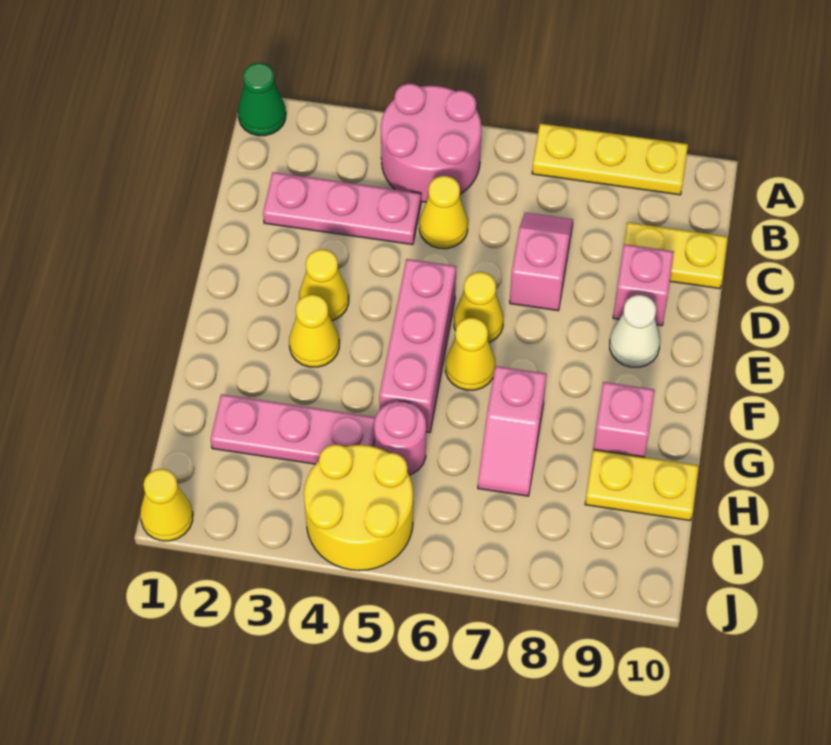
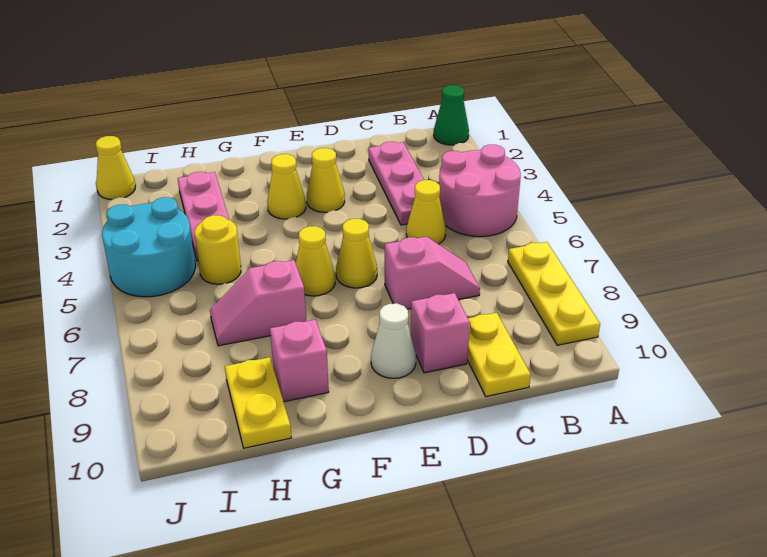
pink 1x3 brick [379,259,456,433] -> none
pink 1x1 round brick [374,401,426,475] -> yellow 1x1 round brick [195,215,241,284]
yellow 2x2 round brick [304,445,413,571] -> cyan 2x2 round brick [102,197,195,297]

